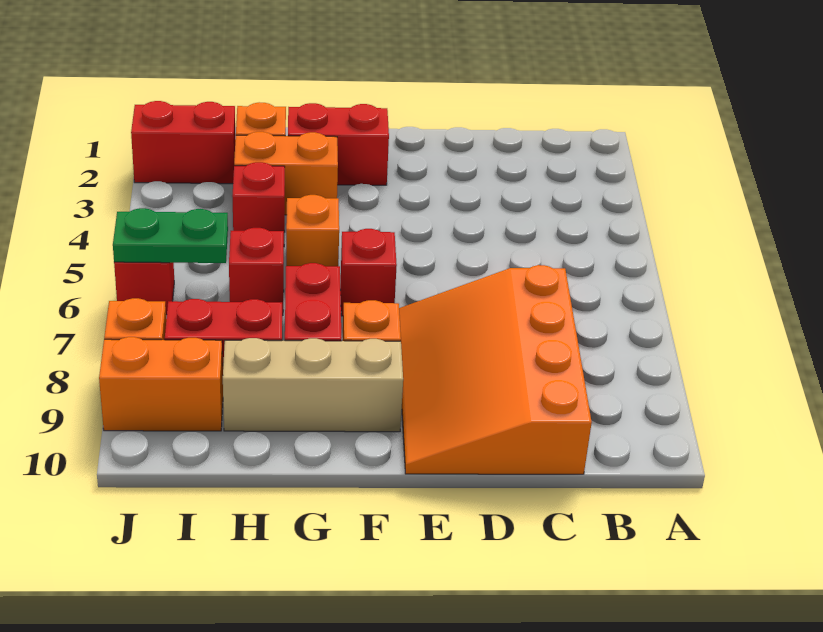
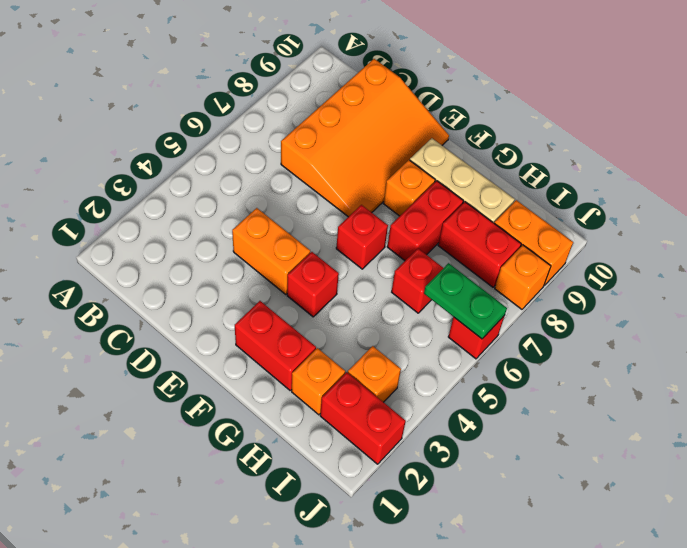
orange 1x2 brick [234,132,338,215] -> orange 1x2 brick moved to [232,208,310,295]
orange 1x1 brick [286,195,339,266] -> orange 1x1 brick moved to [348,346,401,402]
red 1x1 brick [232,162,285,232] -> red 1x1 brick moved to [287,252,339,317]

